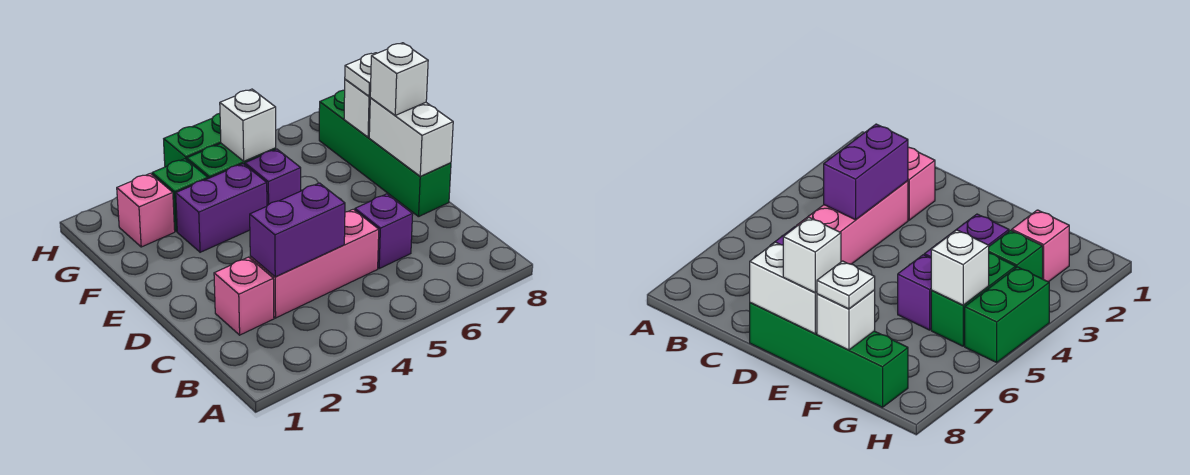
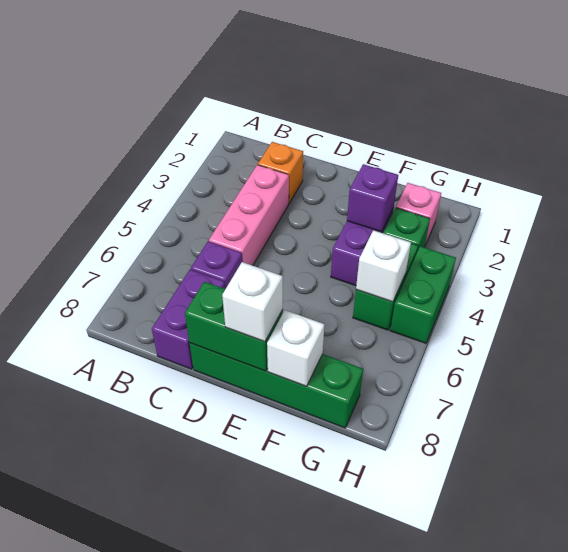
pink 1x1 brick [214,257,274,335] -> orange 1x1 brick [258,142,303,203]
purple 1x2 brick [250,183,345,277] -> purple 1x2 brick moved to [152,269,225,369]
white 1x2 brick [369,98,453,176] -> green 1x2 brick [185,282,283,371]
purple 1x1 brick [245,149,301,206] -> purple 1x1 brick moved to [347,164,398,232]
white 1x1 plate [345,53,377,97] -> none

